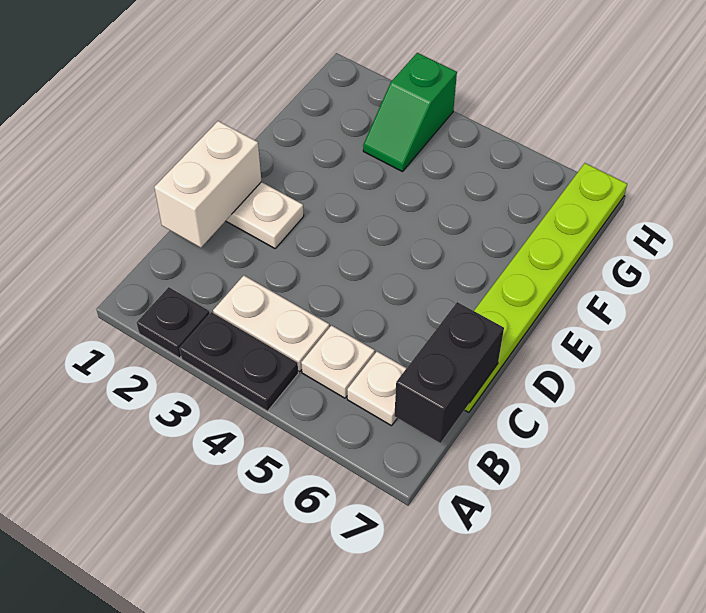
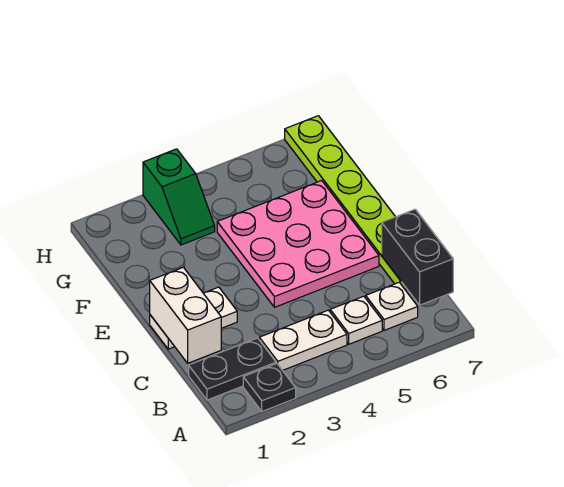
black 1x2 plate [180,312,298,411] -> black 1x2 plate moved to [189,338,276,400]
none -> pink 3x3 plate [217,181,379,307]

